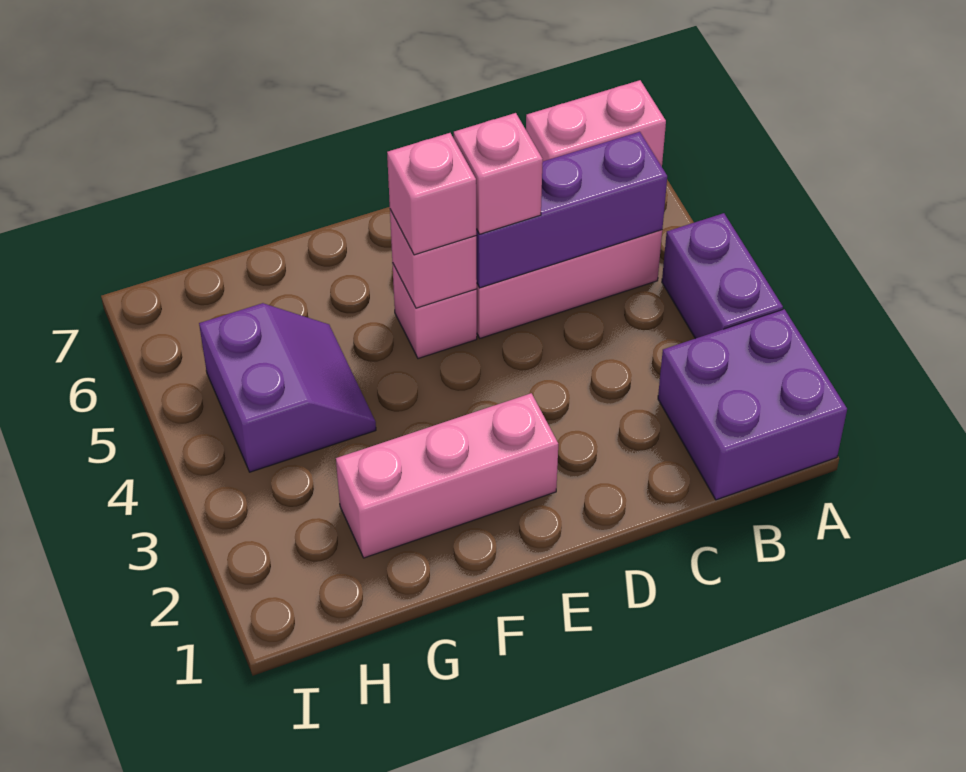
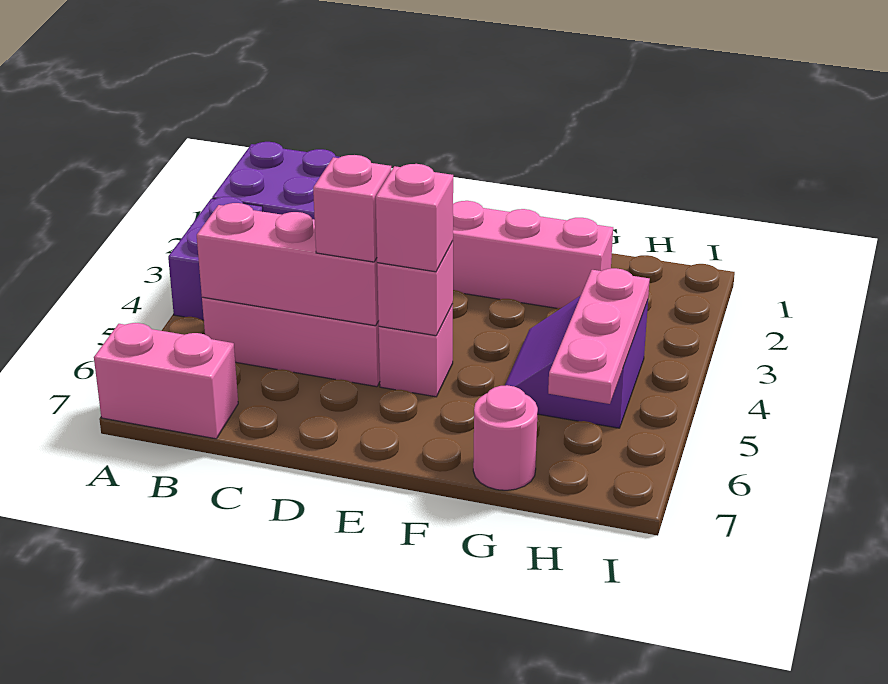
purple 1x3 brick [476,132,667,288] -> pink 1x3 brick [197,203,379,326]
none -> pink 1x1 round brick [473,385,538,490]
none -> pink 1x3 plate [548,268,650,404]

